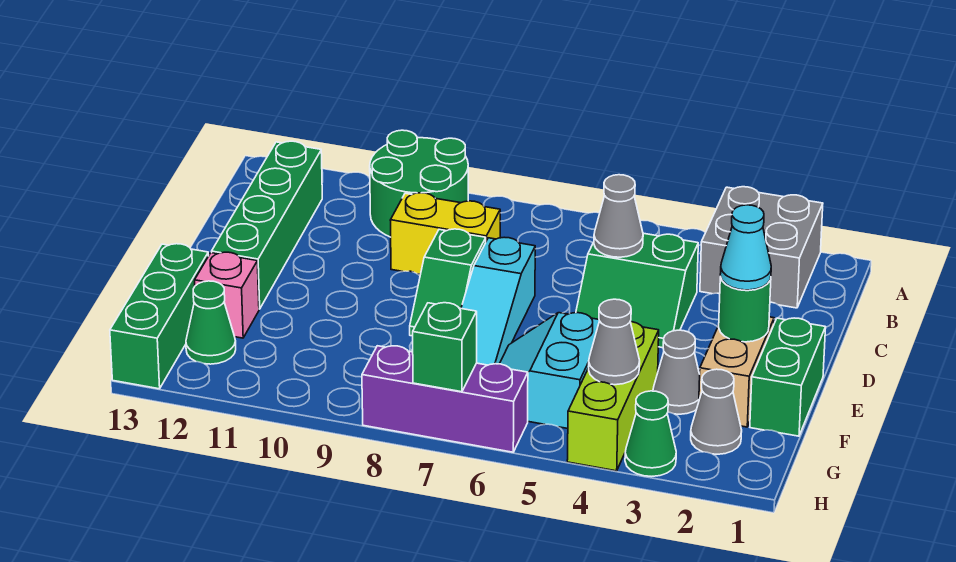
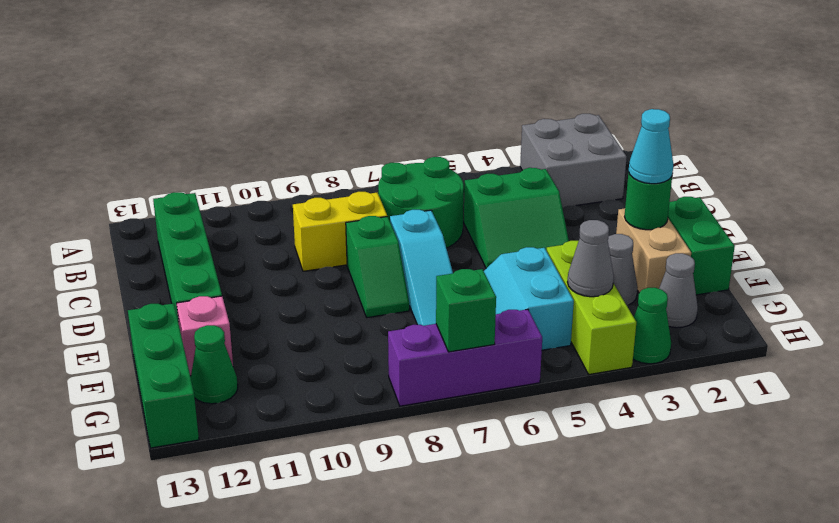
green 2x2 round brick [370,130,468,237] -> green 2x2 round brick moved to [378,157,464,248]
grey 1x1 cone [594,175,643,257] -> none

